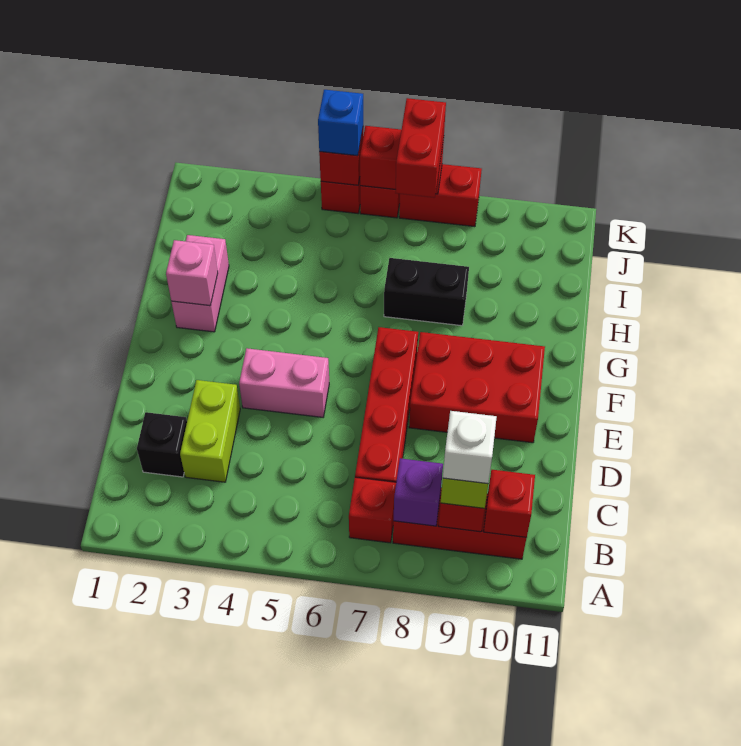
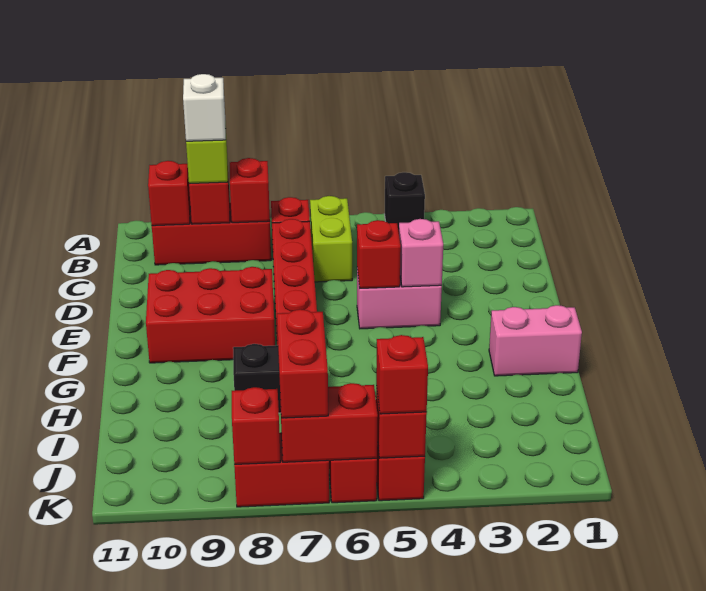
purple 1x1 brick [394,458,443,526] -> red 1x1 brick [230,158,270,223]
black 1x1 brick [137,412,187,477] -> black 1x1 brick moved to [384,172,425,232]
lime 1x2 brick [180,380,240,482] -> lime 1x2 brick moved to [310,196,352,282]
none -> red 1x1 brick [357,220,401,288]
pink 1x2 brick [171,235,229,332] -> pink 1x2 brick turned to [489,305,582,376]
pink 1x1 brick [166,240,218,306] -> pink 1x1 brick moved to [399,219,443,287]
blue 1x1 brick [318,90,363,156] -> red 1x1 brick [376,335,428,414]
none -> red 1x1 brick [232,387,280,464]

